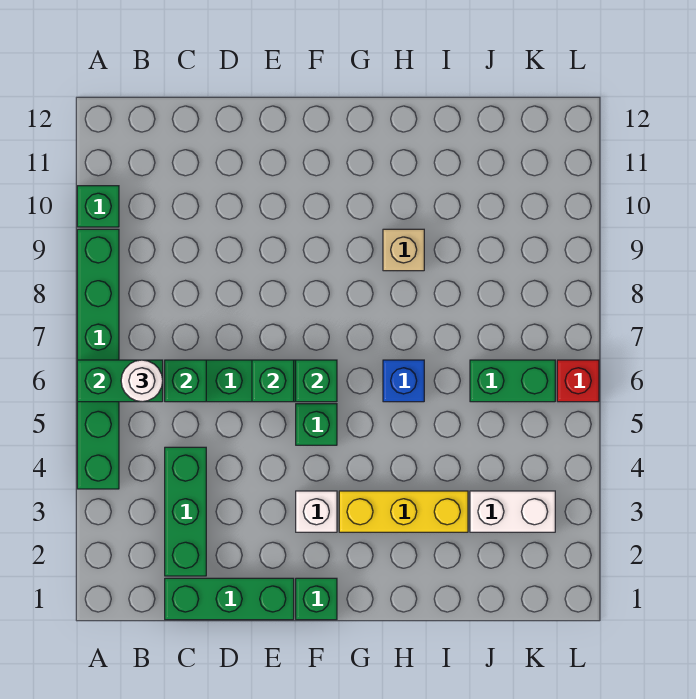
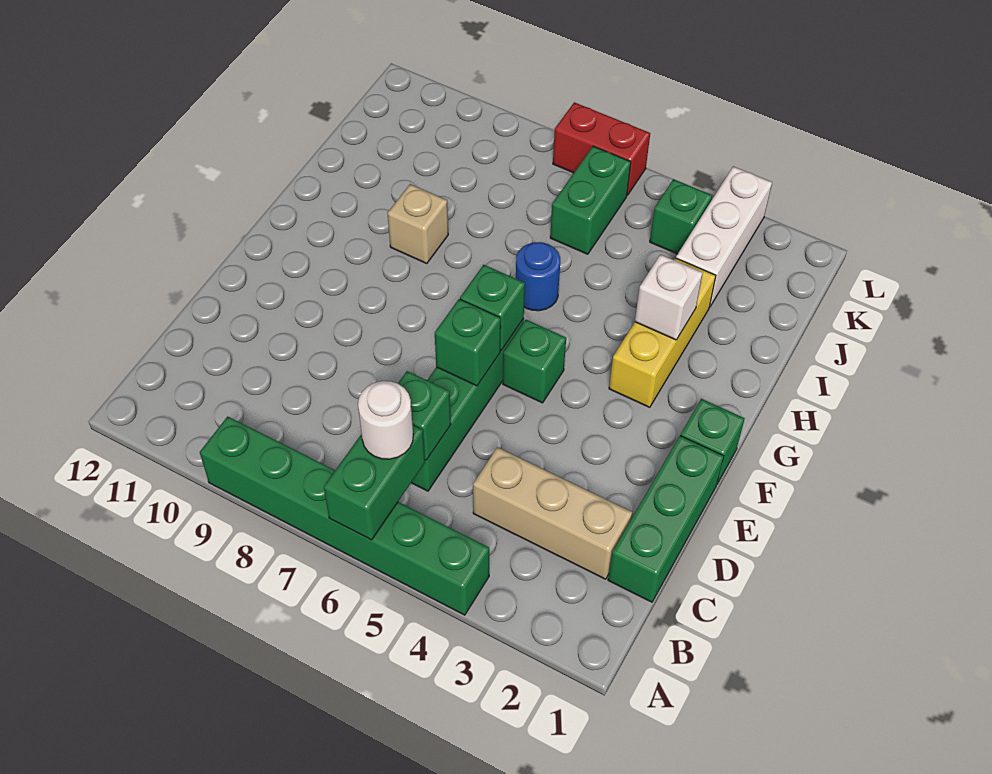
green 1x1 brick [77,186,119,227] -> green 1x1 brick moved to [650,179,712,254]
green 1x3 brick [165,447,206,576] -> tan 1x3 brick [473,447,632,579]
white 1x1 brick [296,491,337,532] -> white 1x1 brick moved to [635,255,703,340]
blue 1x1 brick [383,360,424,402] -> blue 1x1 round brick [516,242,560,311]
white 1x2 brick [470,491,555,532] -> white 1x3 brick [676,166,772,307]
red 1x1 brick [557,360,599,402] -> red 1x2 brick [553,102,650,195]

